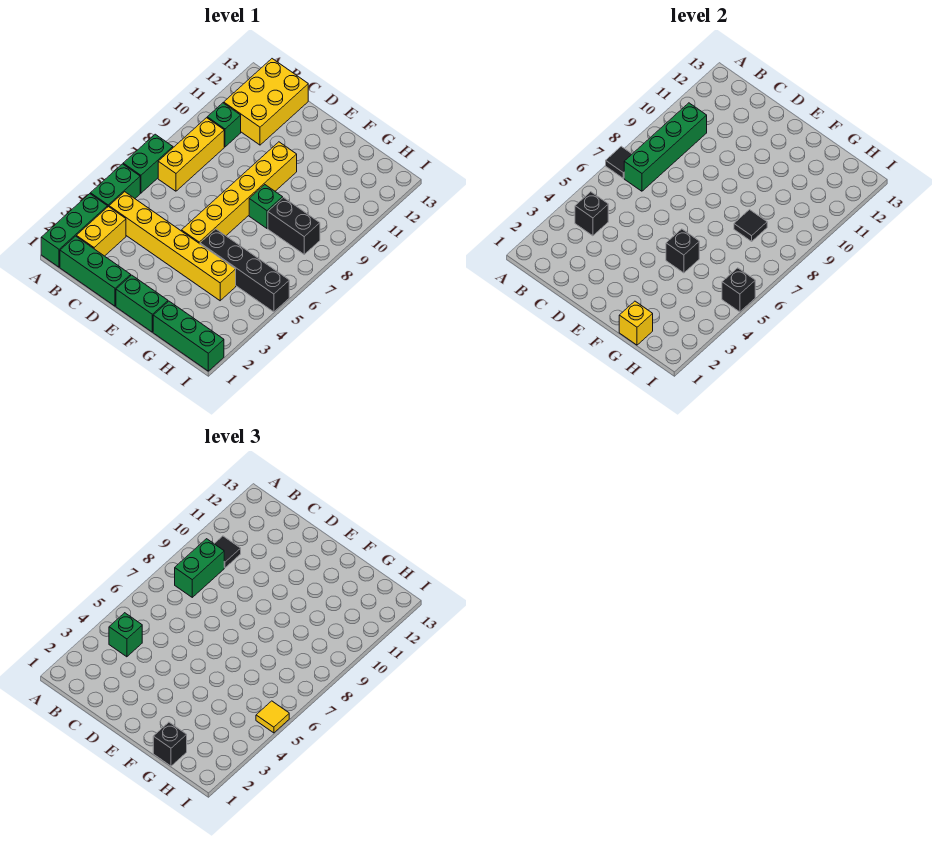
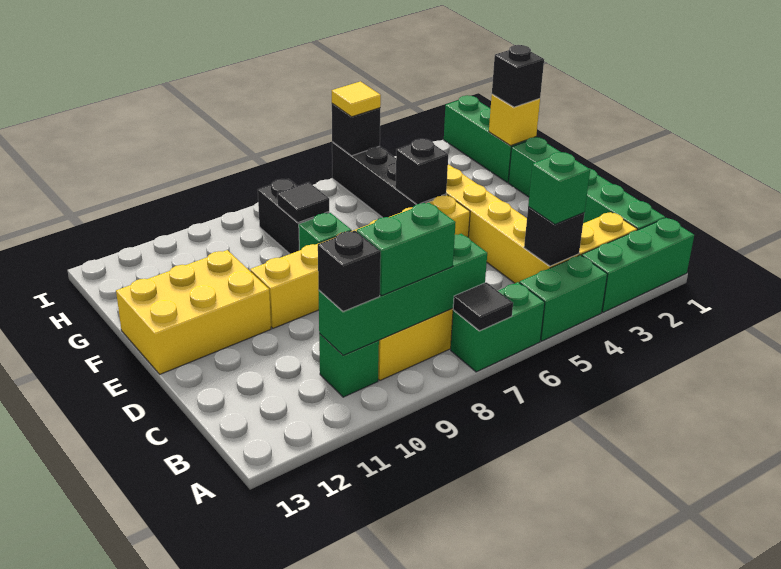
black 1x1 tile [214,536,241,568] -> black 1x1 brick [318,230,381,311]
yellow 2x3 brick [224,59,308,145] -> yellow 2x3 brick moved to [116,250,271,374]

